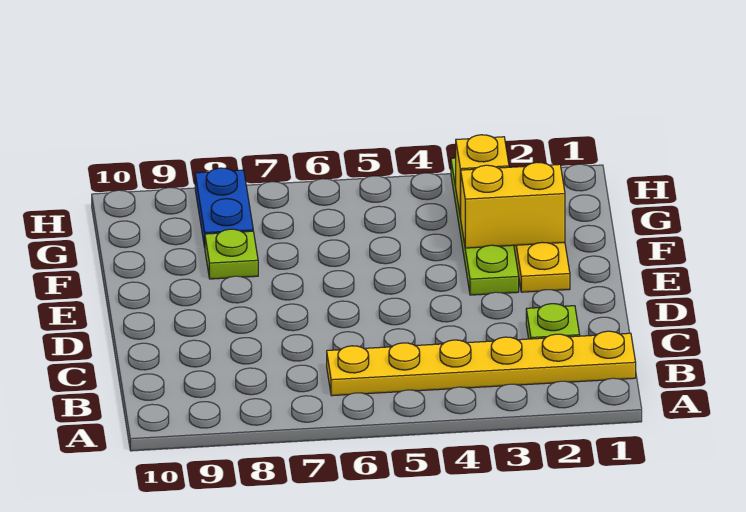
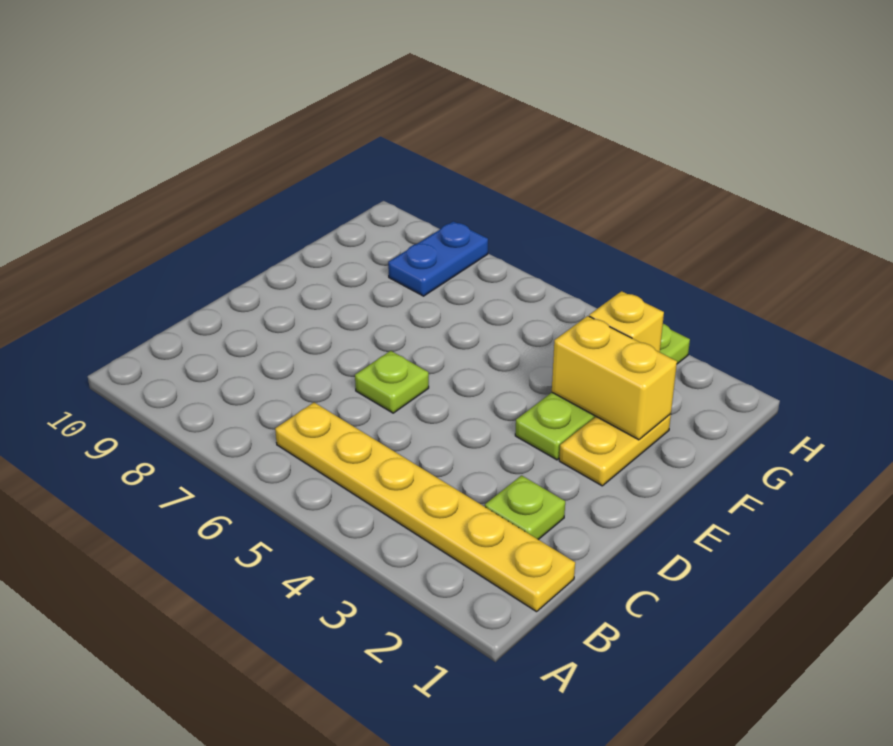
lime 1x1 plate [205,229,258,279] -> lime 1x1 plate moved to [355,351,429,413]

